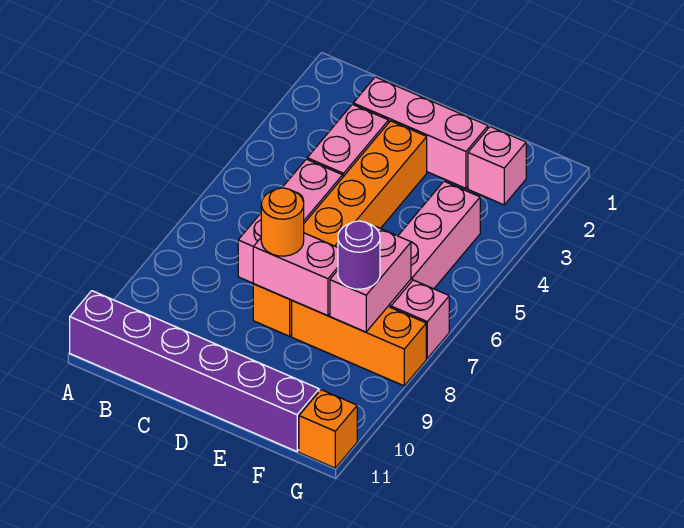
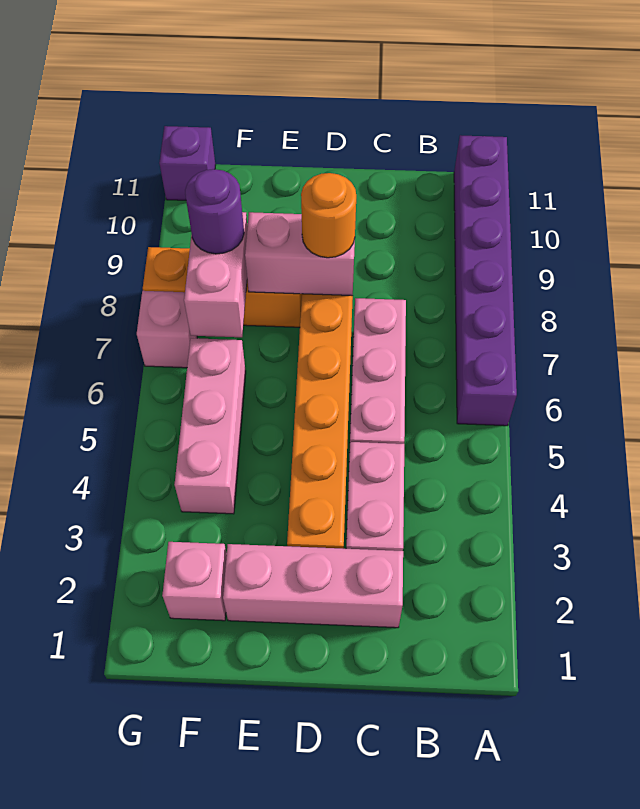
purple 1x6 brick [70,291,319,451] -> purple 1x6 brick turned to [454,135,517,426]
orange 1x1 brick [299,390,357,468] -> purple 1x1 brick [159,126,215,200]

